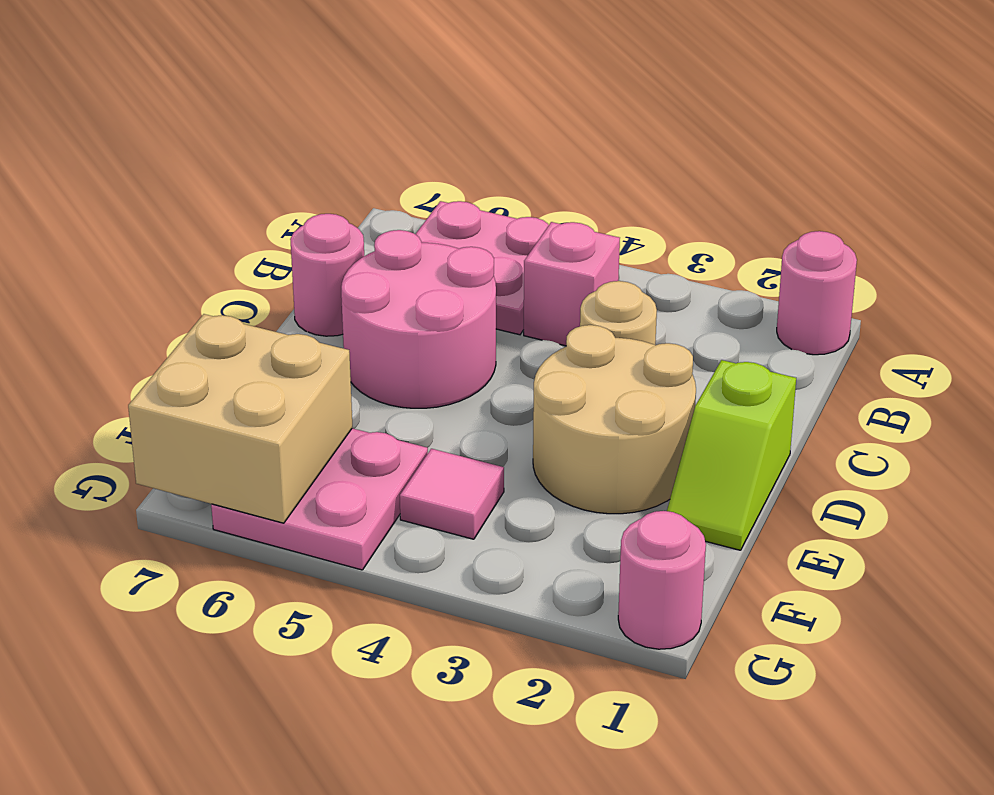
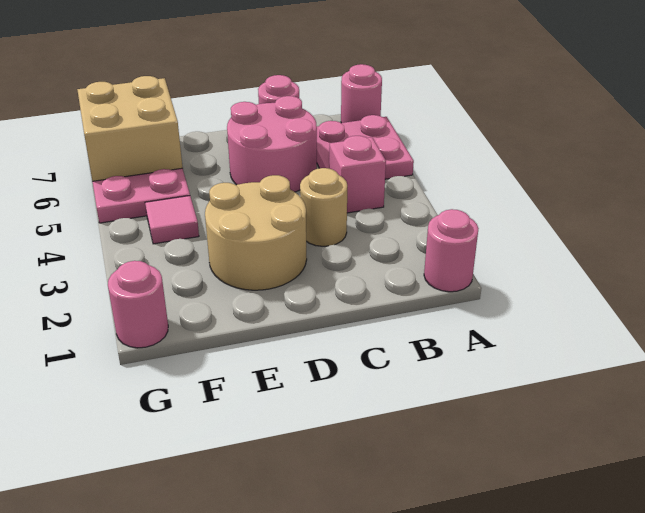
none -> pink 1x1 round brick [341,64,382,123]
lime 1x2 slope [667,360,796,550] -> none

